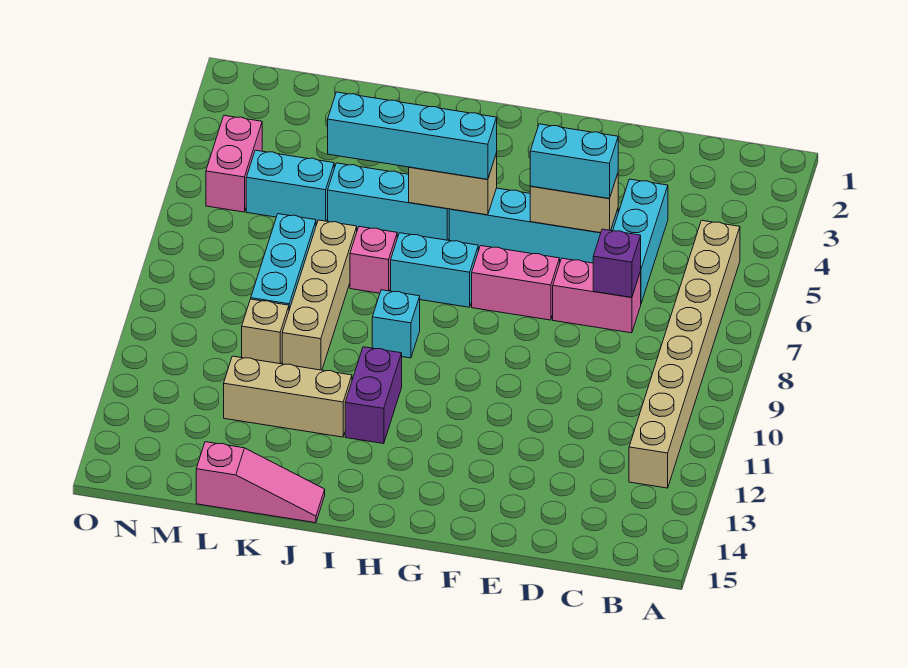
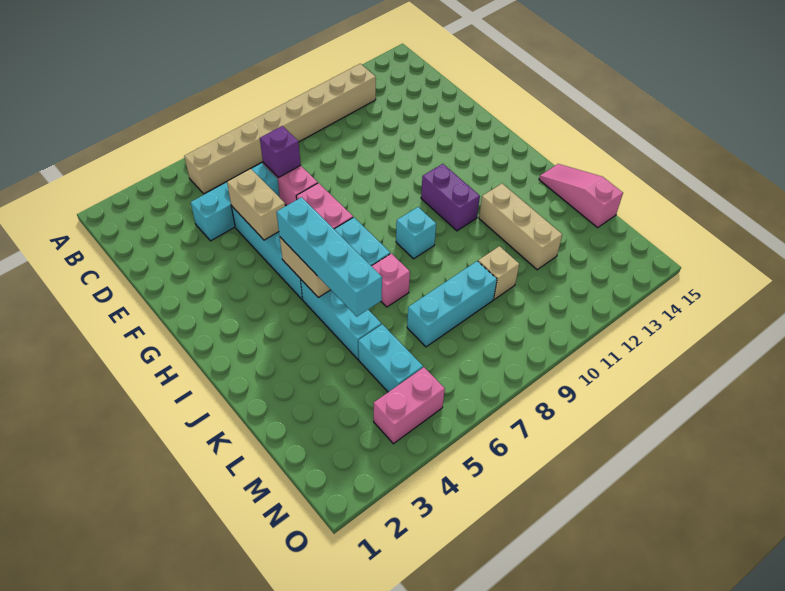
cyan 1x2 brick [530,124,618,199] -> none
purple 1x2 brick [345,347,402,444] -> purple 1x2 brick turned to [421,164,480,231]
tan 1x4 brick [282,220,357,370] -> none

